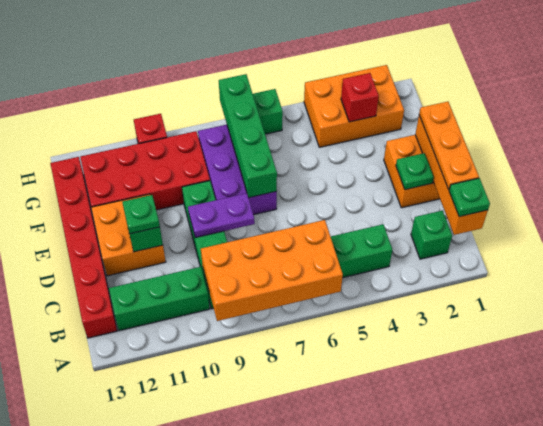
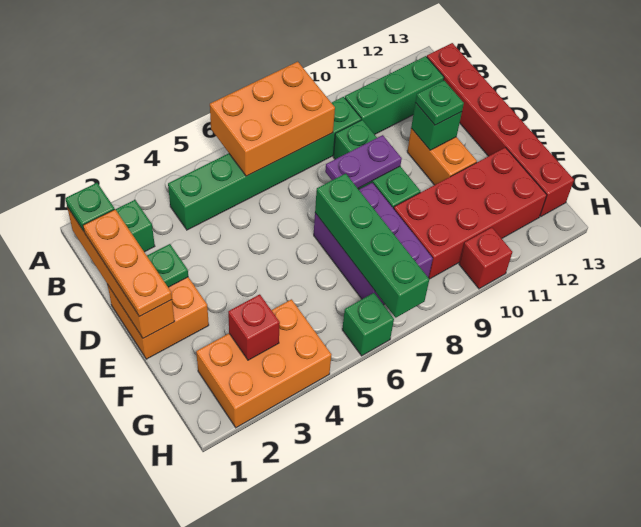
orange 2x4 brick [201,220,343,321] -> orange 2x3 brick [210,62,335,176]
orange 2x2 brick [91,194,166,276] -> orange 1x2 brick [407,128,477,185]

